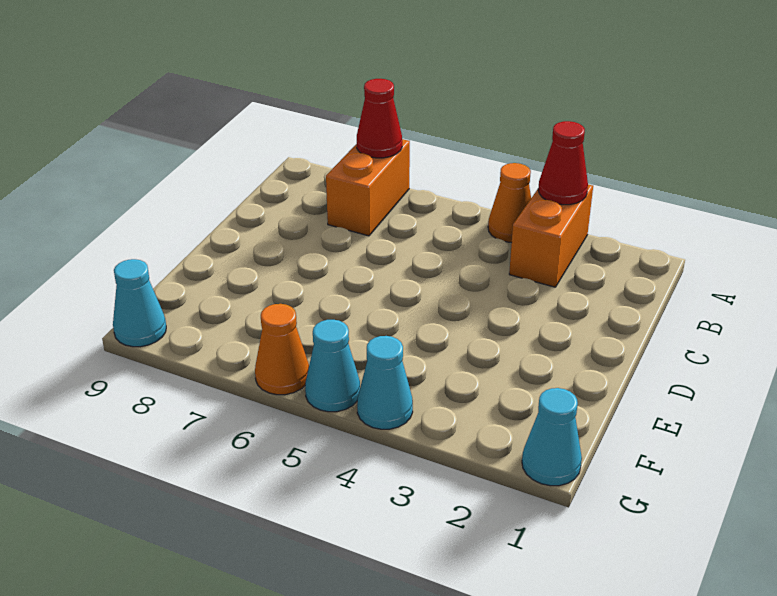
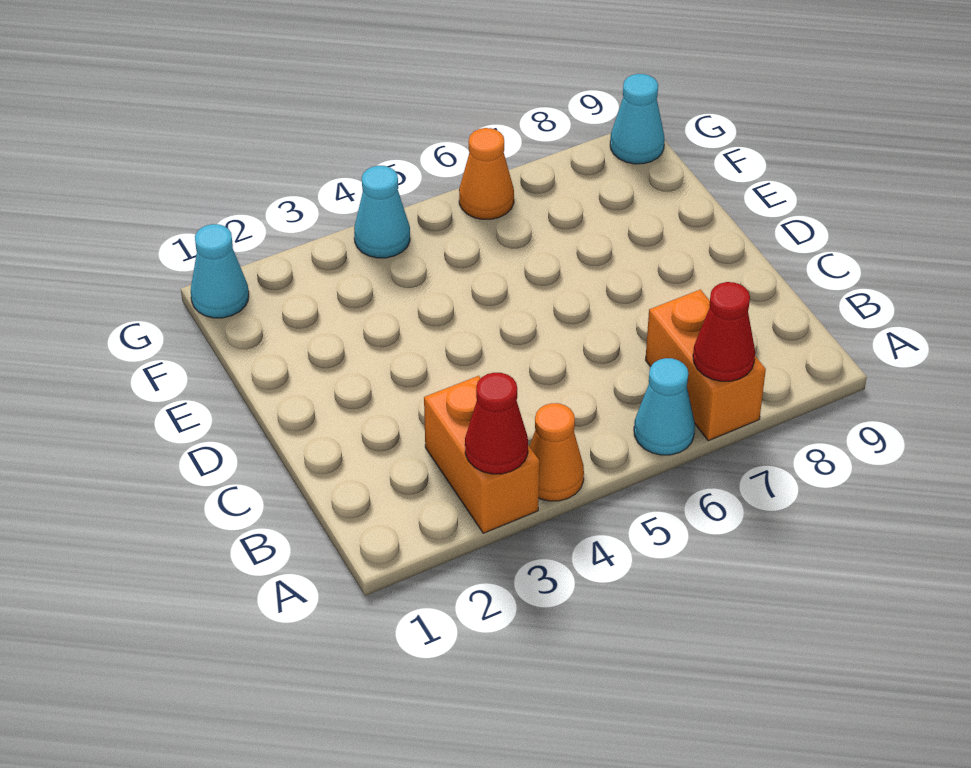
cyan 1x1 cone [305,320,360,412] -> cyan 1x1 cone moved to [634,358,695,455]

